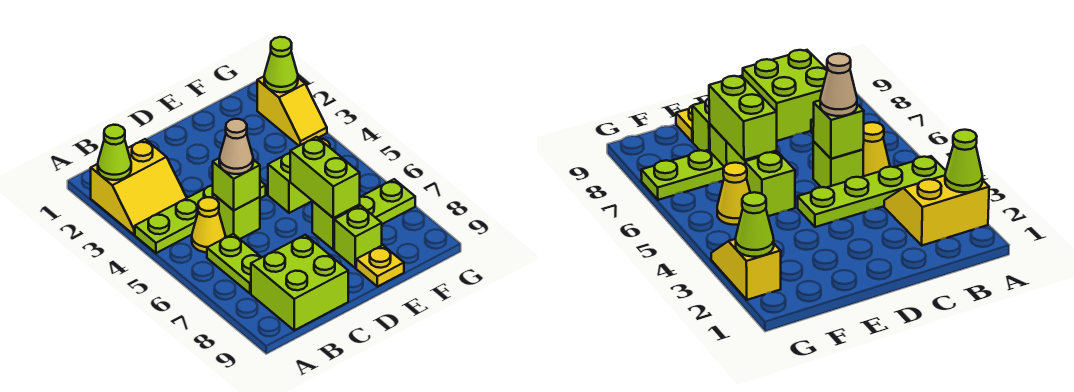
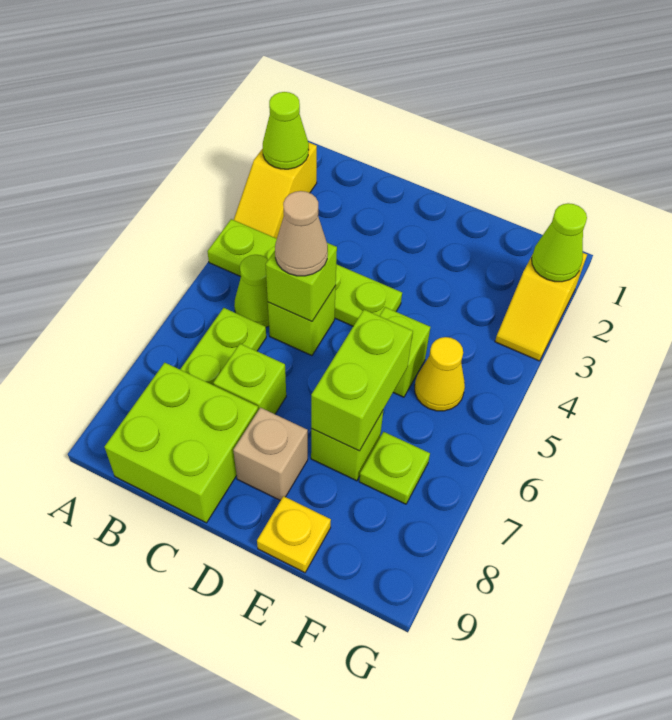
yellow 2x2 slope [91,139,187,235] -> yellow 1x2 slope [234,142,317,238]
yellow 1x1 cone [192,197,225,252] -> lime 1x1 cone [234,255,269,327]
none -> tan 1x1 brick [233,408,308,501]
lime 1x1 brick [334,206,382,268] -> lime 1x1 brick moved to [213,344,286,414]
lime 1x2 plate [359,179,415,224] -> lime 1x1 plate [359,432,430,504]

